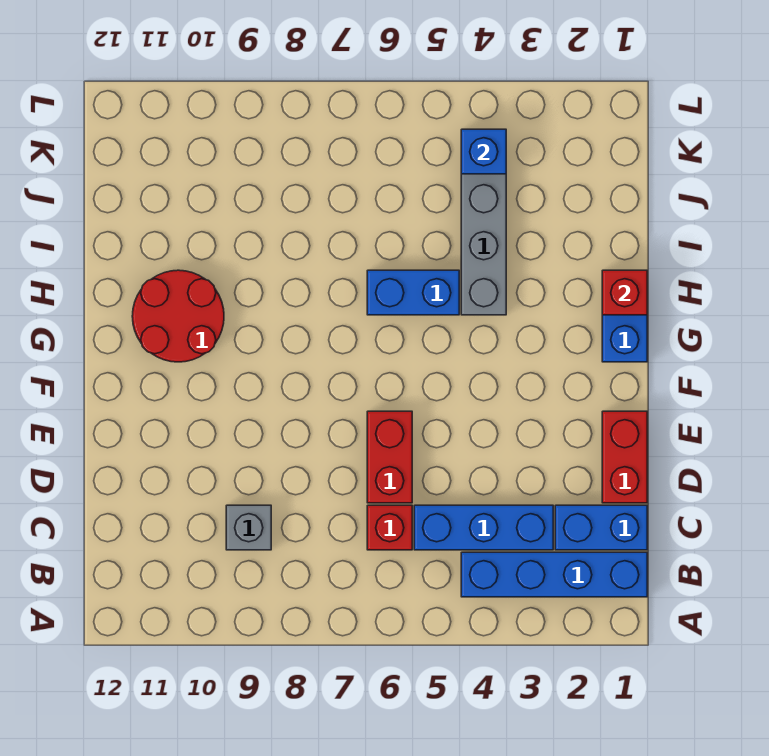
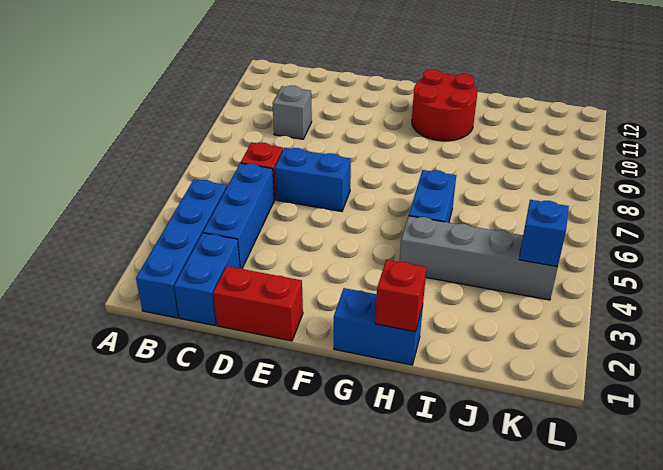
red 1x2 brick [367,411,412,503] -> blue 1x2 brick [275,148,351,211]

